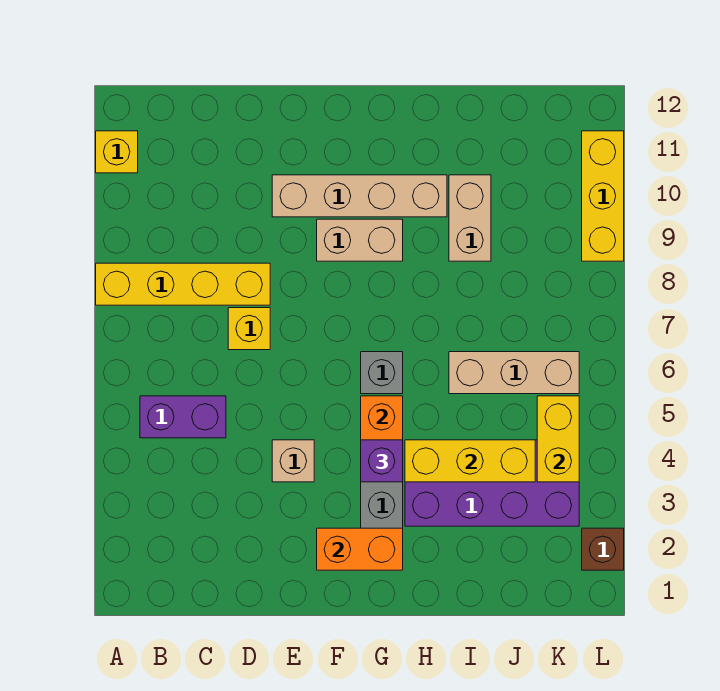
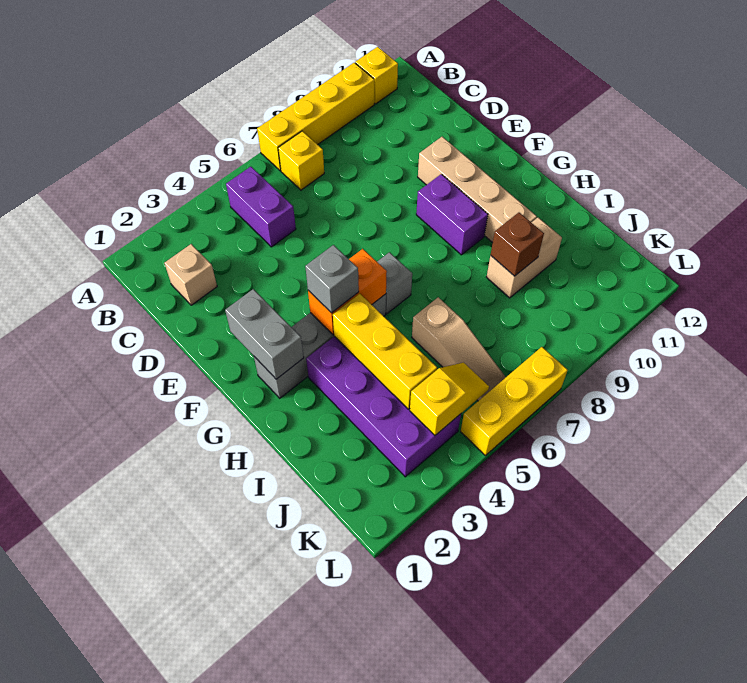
yellow 1x4 brick [96,263,270,305] -> yellow 1x4 brick turned to [257,63,374,171]
yellow 1x1 brick [228,308,270,350] -> yellow 1x1 brick moved to [278,131,324,190]
tan 1x1 brick [272,440,314,482] -> tan 1x1 brick moved to [165,244,217,305]
orange 1x2 brick [317,528,403,570] -> grey 1x2 brick [225,289,304,379]
tan 1x2 brick [317,219,403,261] -> purple 1x2 brick [416,174,488,255]
purple 1x1 brick [361,440,403,482] -> grey 1x1 brick [305,245,359,313]
tan 1x3 brick [449,352,579,394] -> tan 1x3 slope [412,297,506,401]
yellow 1x2 brick [537,396,579,482] -> yellow 1x2 slope [410,363,489,435]
brown 1x1 brick [582,528,624,570] -> brown 1x1 brick moved to [491,213,544,276]
yellow 1x3 brick [582,131,624,261] -> yellow 1x3 brick moved to [461,347,567,456]

